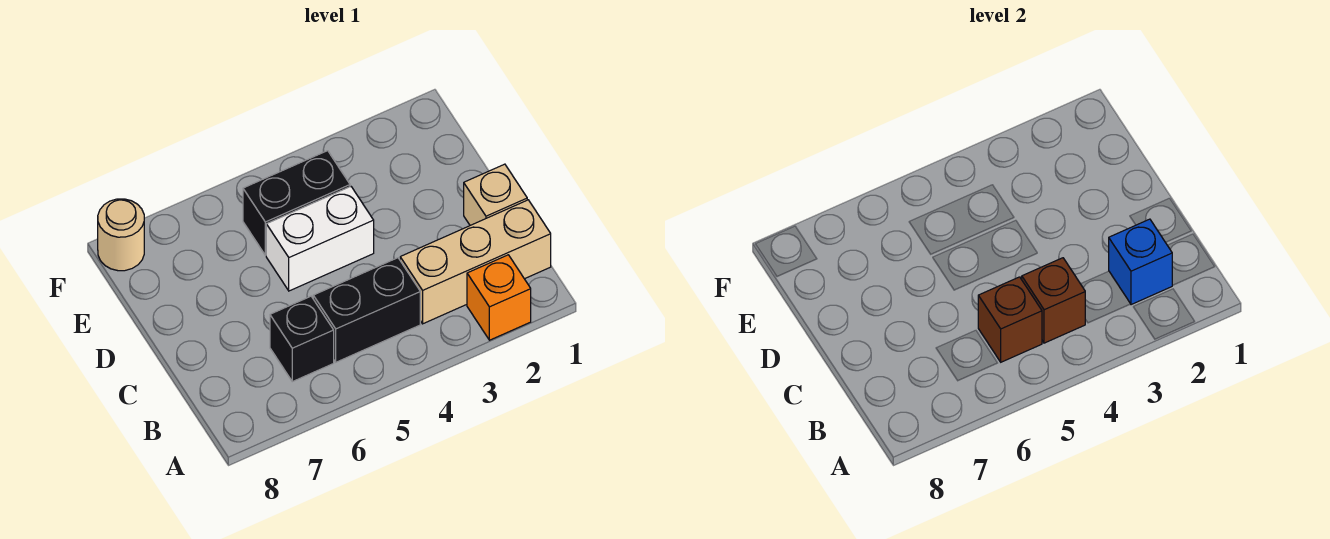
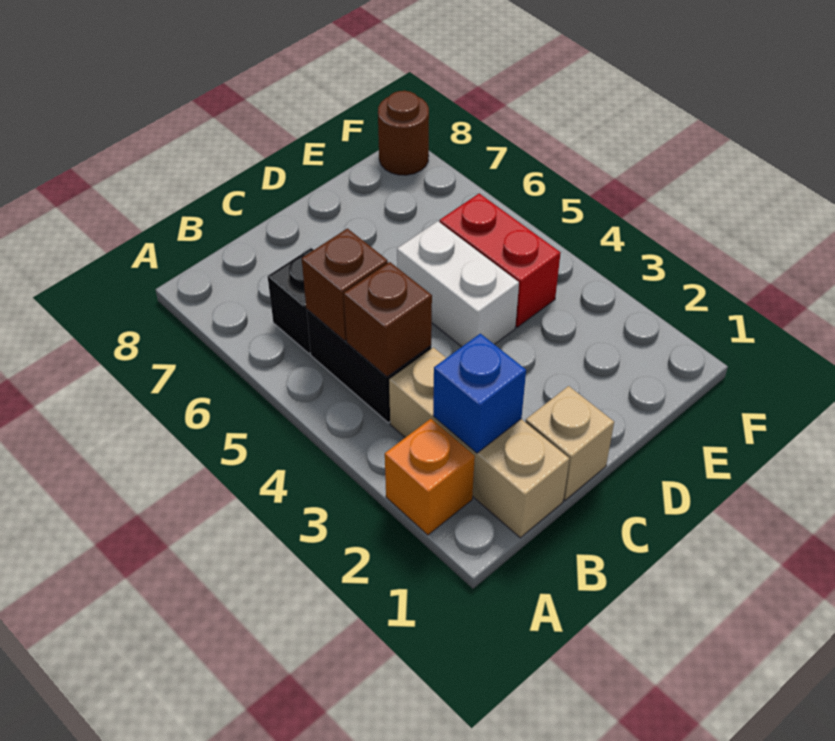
black 1x2 brick [243,151,350,255] -> red 1x2 brick [440,194,561,327]
tan 1x1 round brick [98,199,144,271] -> brown 1x1 round brick [378,91,429,175]

